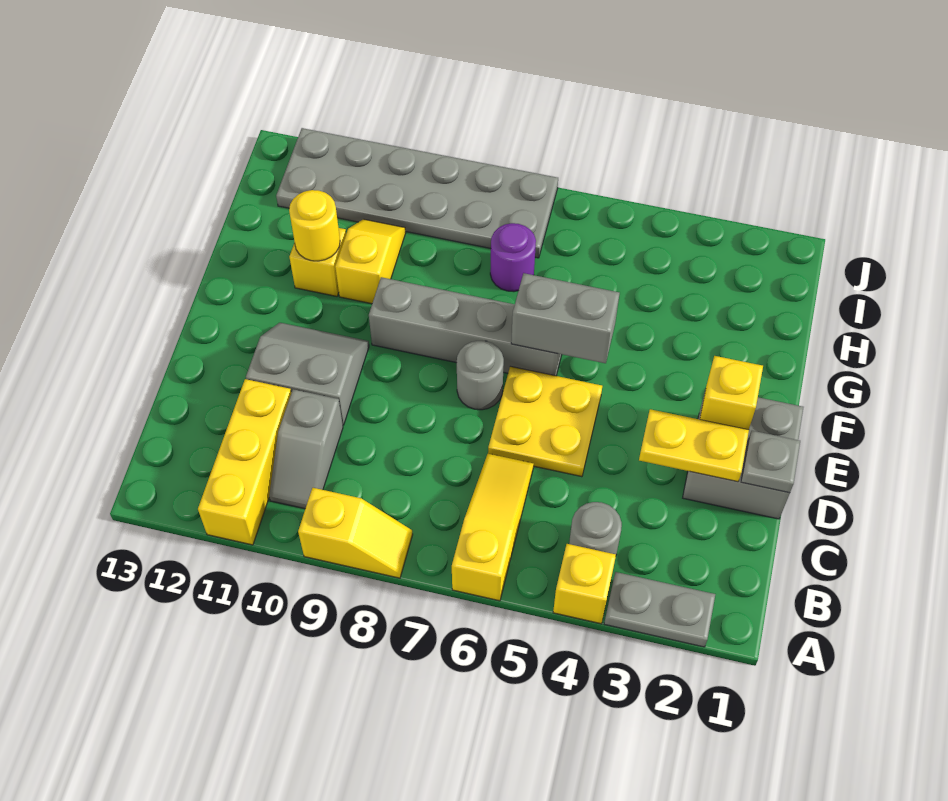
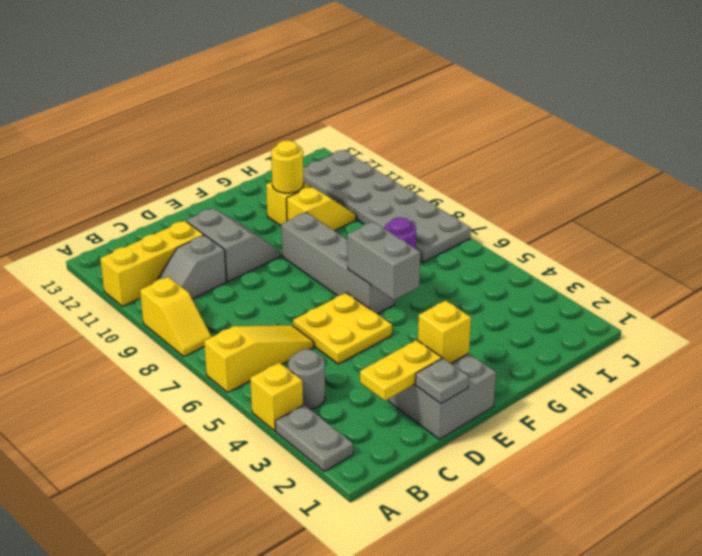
yellow 1x2 plate [639,409,749,482] -> yellow 1x2 plate turned to [360,340,442,401]
grey 1x1 round brick [457,341,504,410] -> none

